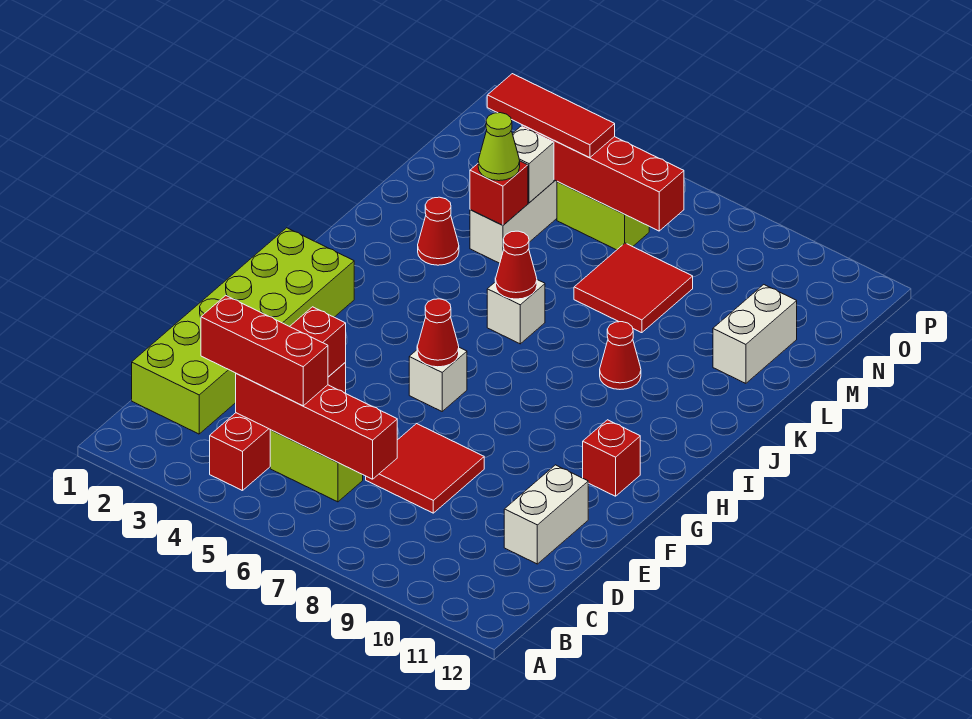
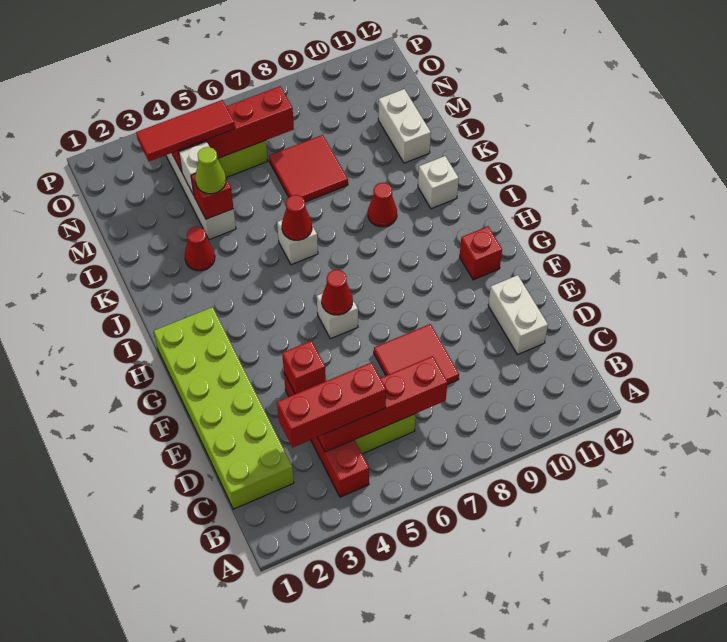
none -> white 1x1 brick [418,156,459,209]

